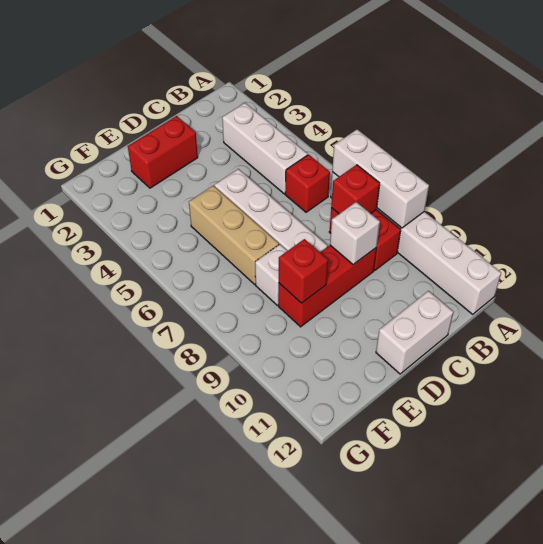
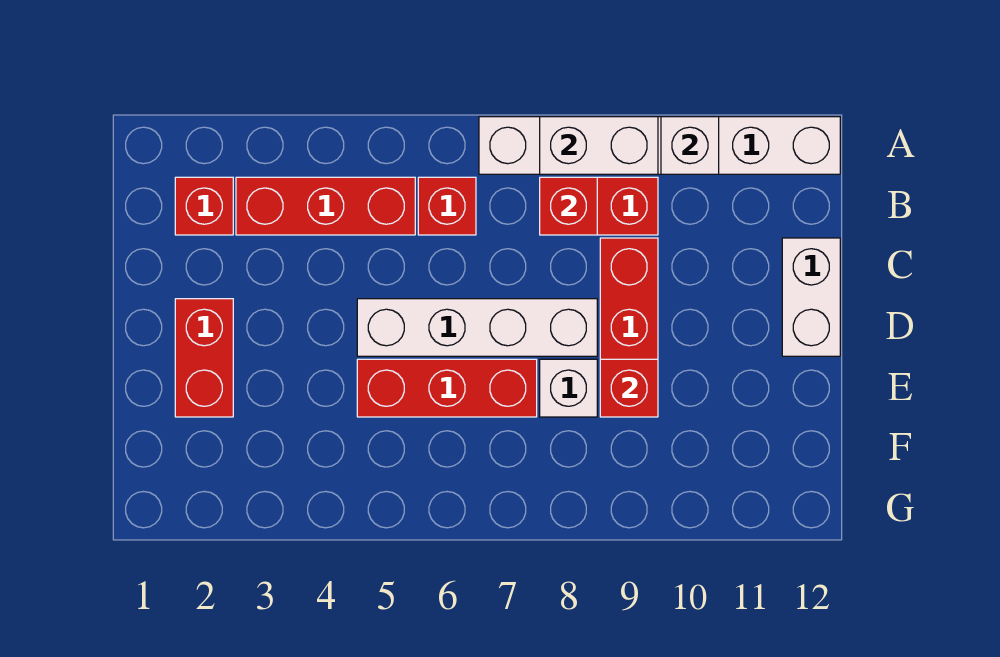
white 1x3 brick [332,129,429,228] -> white 1x2 brick [540,117,658,174]
none -> red 1x1 brick [175,177,233,235]
white 1x3 brick [222,103,308,194] -> red 1x3 brick [236,177,415,235]
white 1x1 brick [330,202,380,265] -> white 1x1 brick moved to [661,117,719,174]
tan 1x3 brick [189,185,279,284] -> red 1x3 brick [357,359,537,417]

